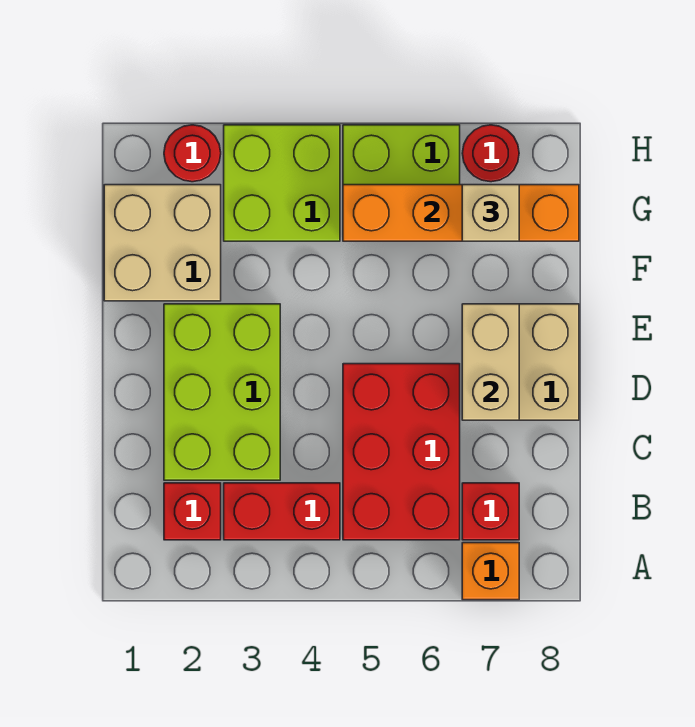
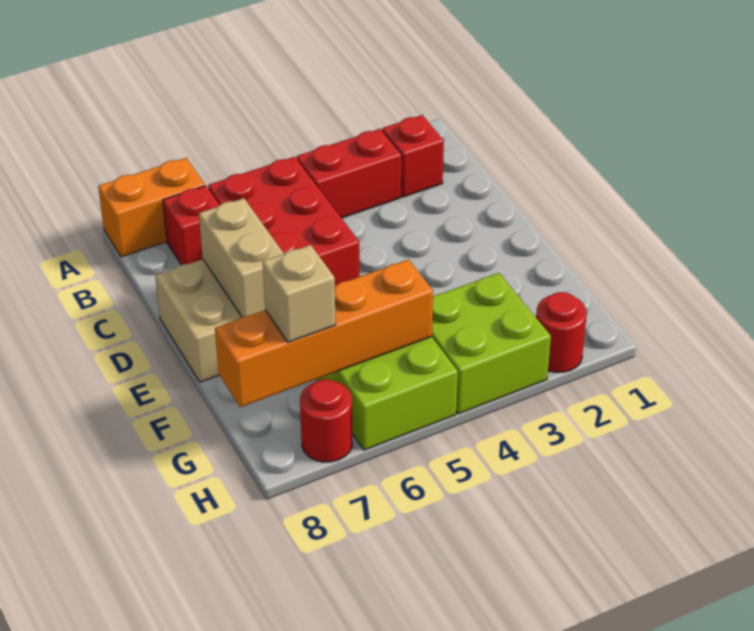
orange 1x1 brick [462,543,519,600] -> orange 1x2 brick [98,158,205,257]
lime 2x3 brick [164,304,280,480] -> none
tan 2x2 brick [104,185,221,301] -> none

